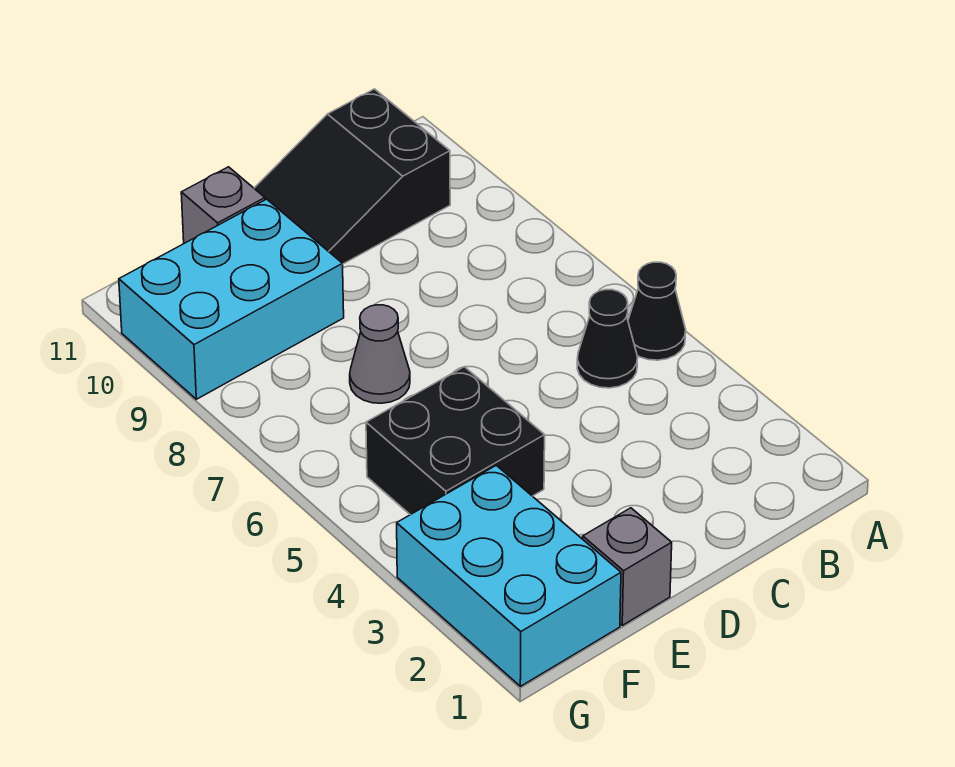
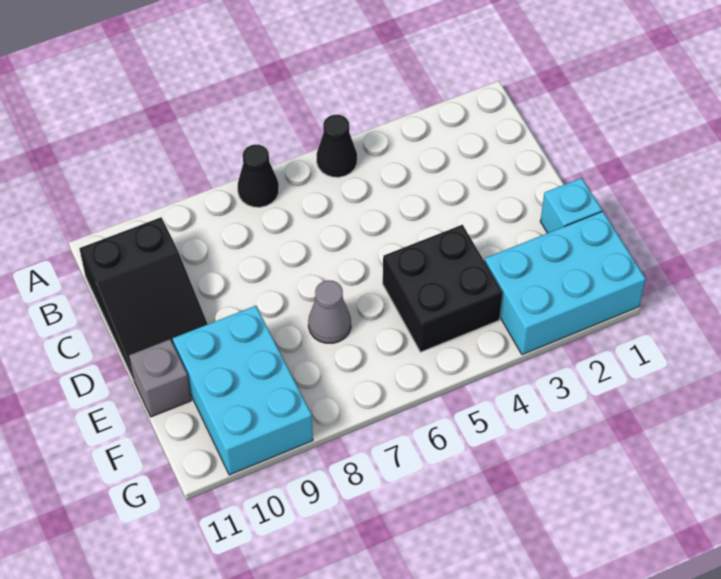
black 1x1 cone [577,290,638,388] -> black 1x1 cone moved to [238,145,279,207]
grey 1x1 brick [583,508,672,625] -> cyan 1x1 brick [540,178,602,233]

